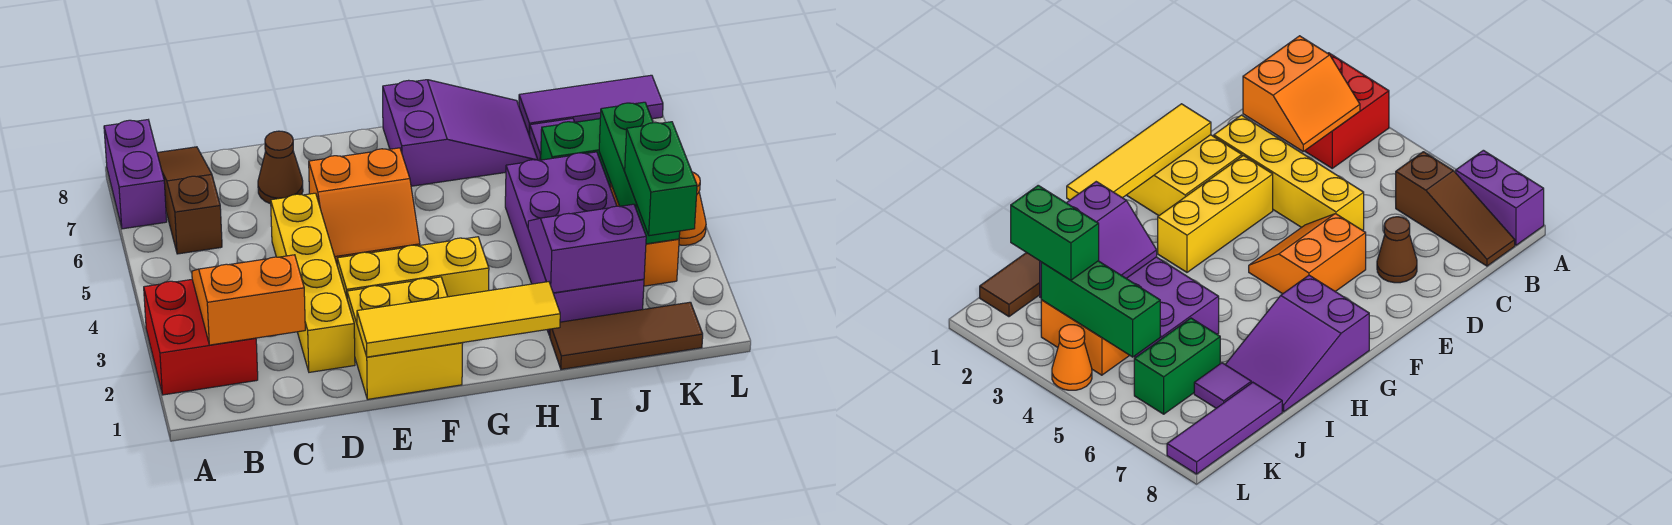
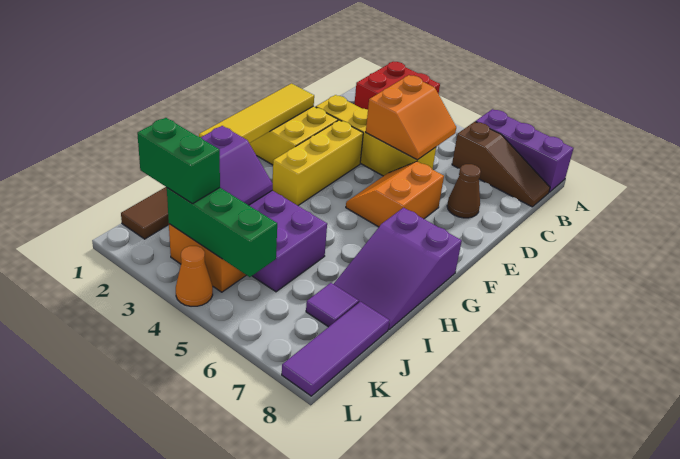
purple 1x2 brick [104,120,167,229] -> purple 1x3 brick [476,109,573,192]
orange 2x2 slope [192,255,305,345] -> orange 2x2 slope moved to [366,75,456,160]
green 1x2 brick [541,119,611,188] -> none

